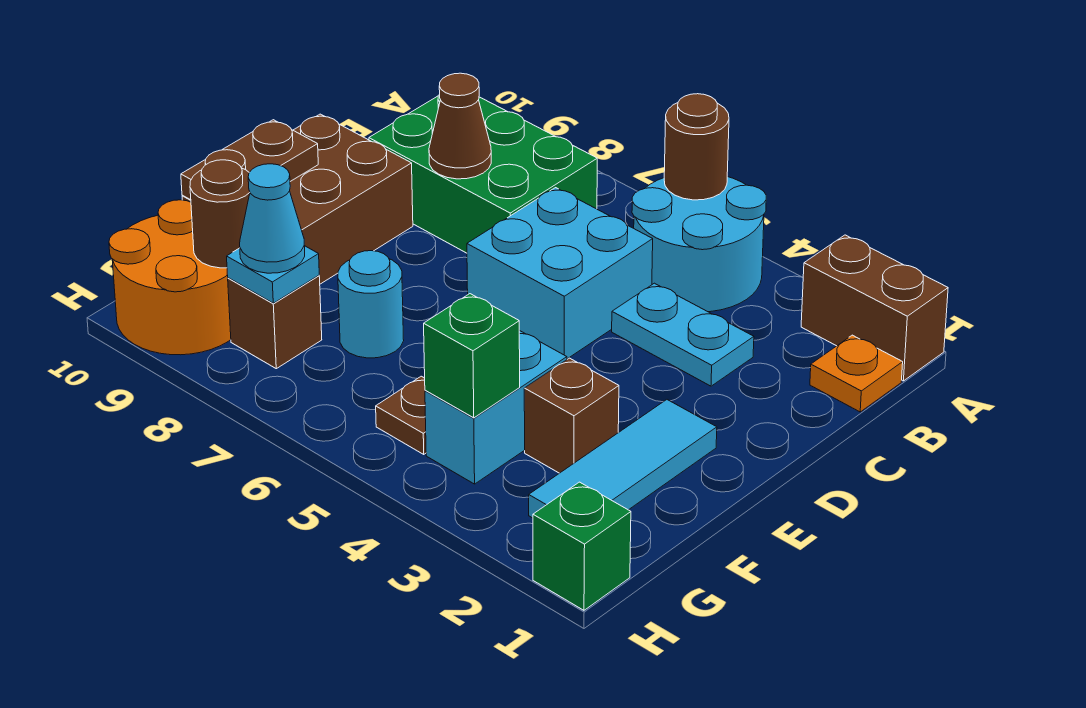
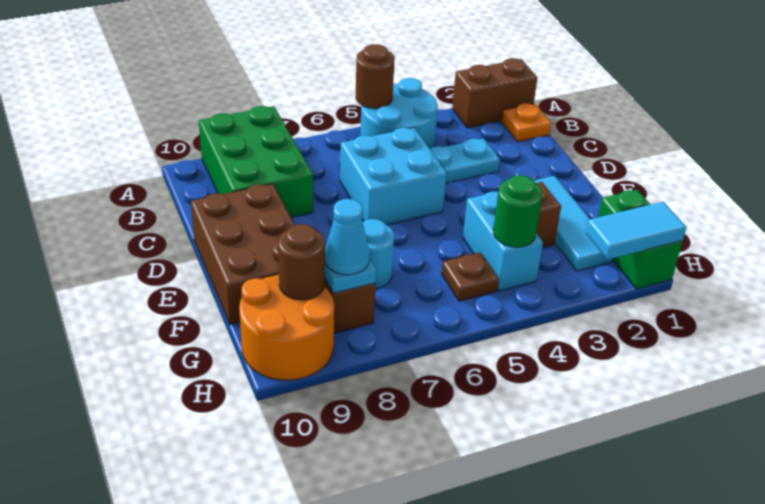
green 2x3 brick [369,94,597,253] -> green 2x3 brick turned to [199,106,313,218]
brown 1x1 cone [429,73,491,179] -> none
brown 1x2 plate [181,120,318,200] -> none
green 1x1 brick [424,294,520,418] -> green 1x1 round brick [493,175,542,247]
green 1x1 brick [533,482,631,610] -> green 1x2 brick [598,190,683,289]
none -> cyan 1x2 tile [586,202,686,260]

